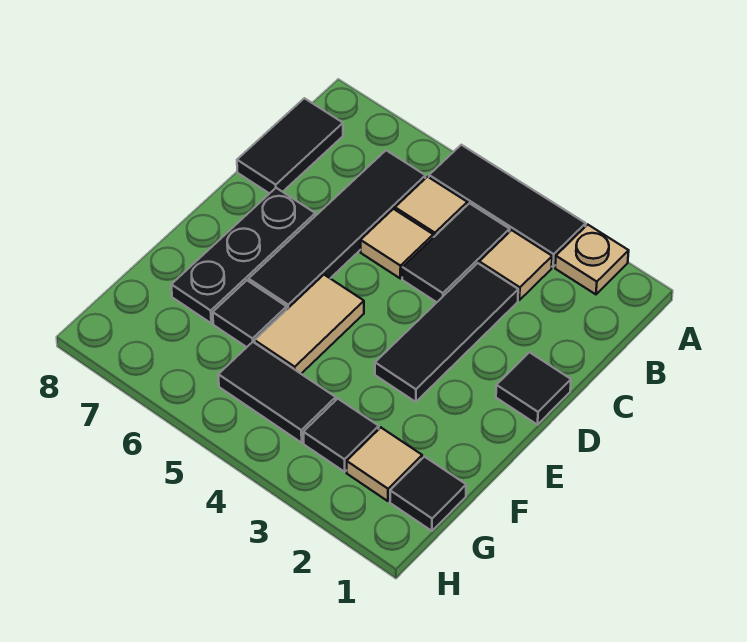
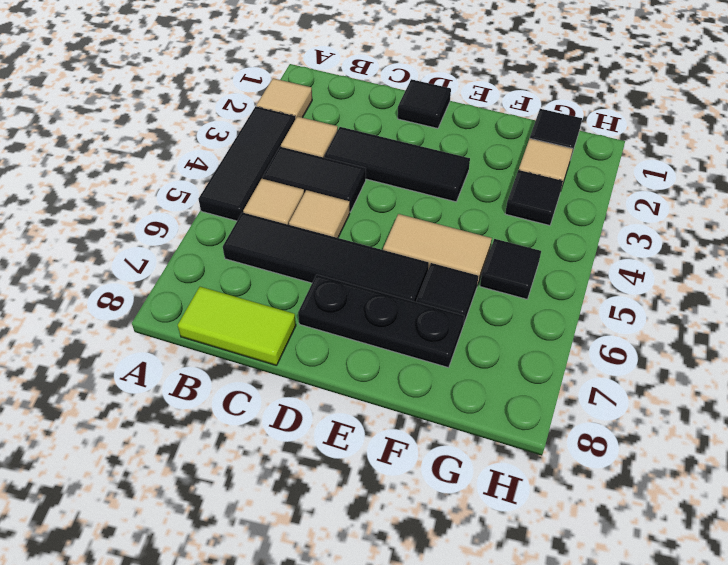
tan 1x1 plate [555,225,629,294] -> tan 1x1 tile [256,78,312,119]
black 1x2 tile [237,98,343,194] -> lime 1x2 tile [178,287,296,366]
black 1x2 tile [218,342,336,443] -> black 1x1 tile [480,239,541,299]

